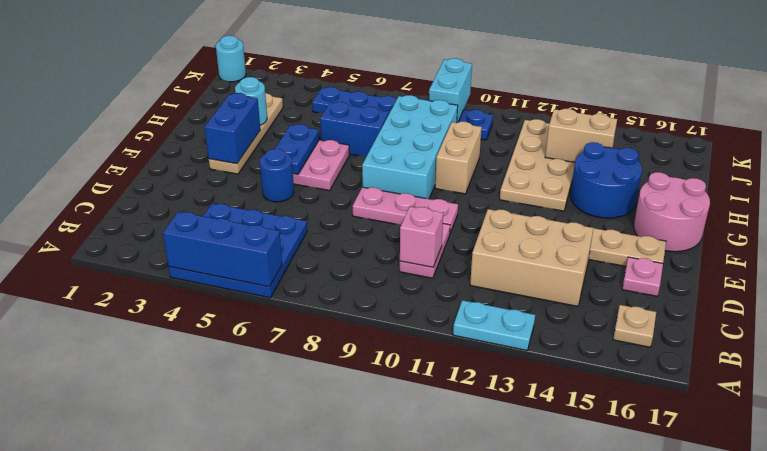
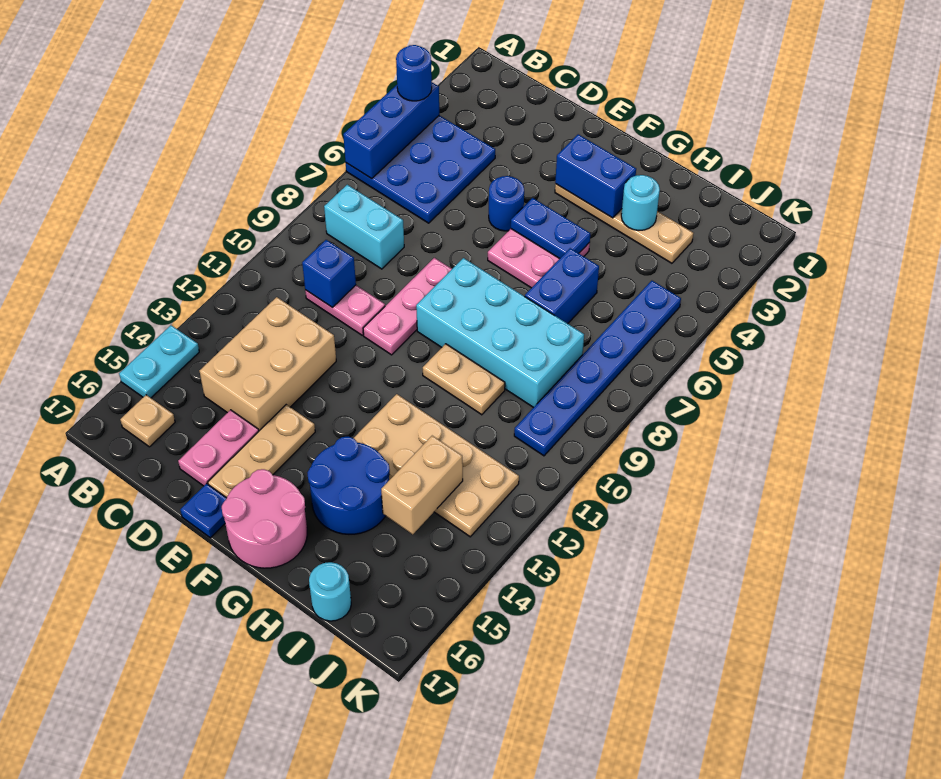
none -> blue 1x1 round brick [396,45,432,101]
cyan 1x2 plate [453,300,535,350] -> cyan 1x2 plate moved to [119,325,199,398]
pink 1x1 brick [400,207,443,267] -> blue 1x1 brick [302,240,356,308]
pink 1x1 plate [622,257,663,296] -> pink 1x2 plate [178,410,259,486]
none -> blue 1x1 plate [180,483,226,538]
tan 1x2 brick [435,122,482,194] -> tan 1x2 plate [423,344,505,415]
cyan 1x2 brick [429,58,472,123] -> cyan 1x2 brick moved to [324,185,404,269]
cyan 1x1 round brick [216,36,246,82] -> cyan 1x1 round brick moved to [309,562,351,621]

